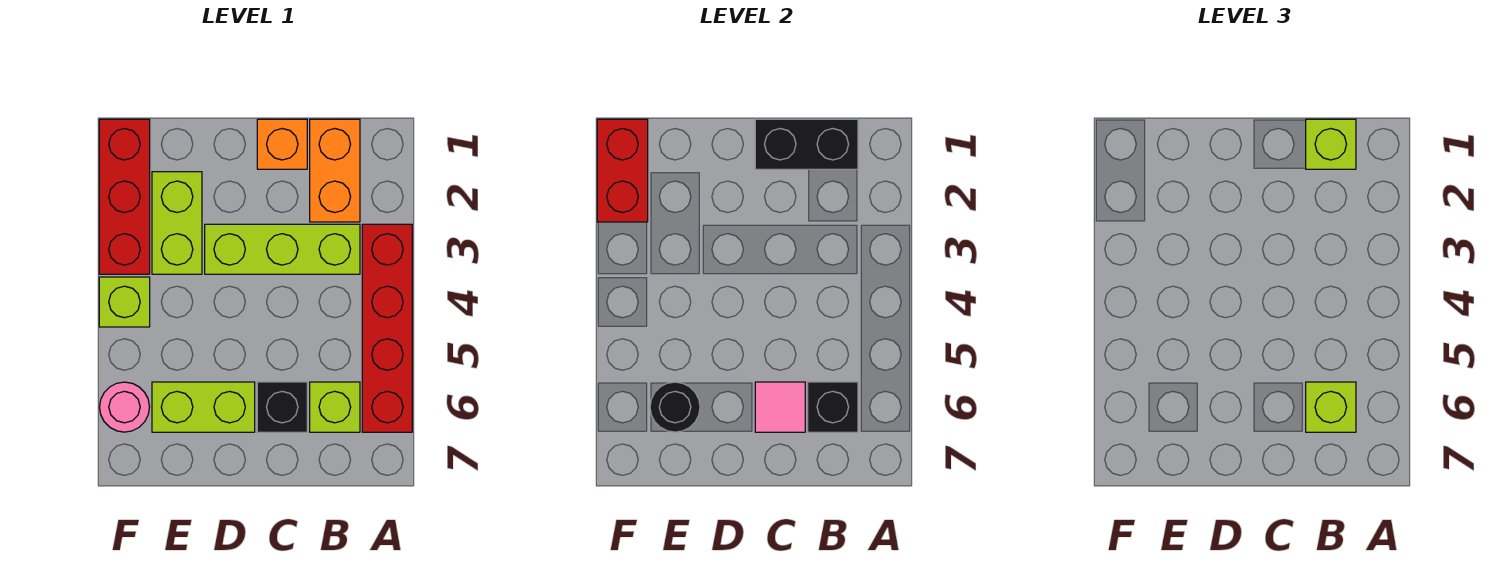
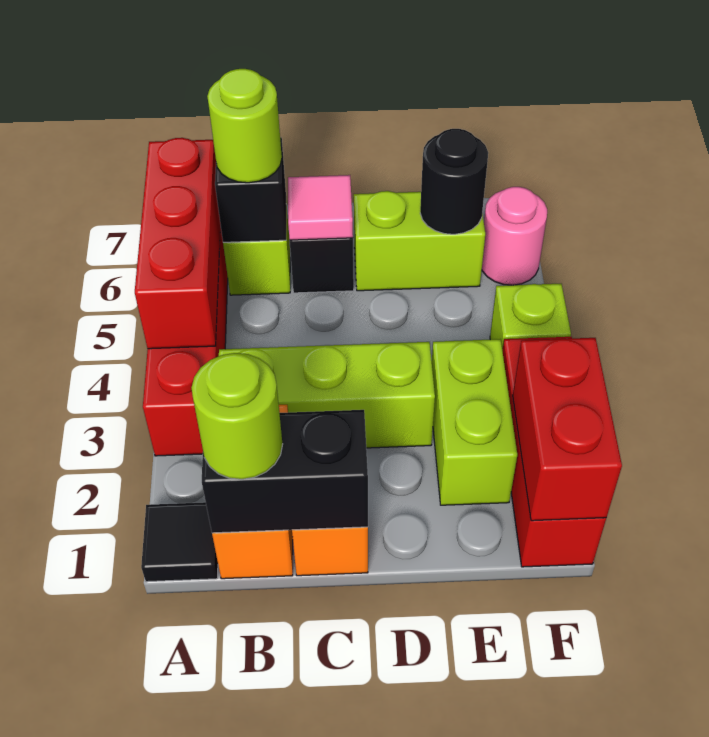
none -> black 1x1 tile [141,502,218,582]
none -> red 1x3 brick [135,138,220,349]
lime 1x1 brick [1306,119,1356,169] -> lime 1x1 round brick [191,353,283,479]
lime 1x1 brick [1306,382,1356,432] -> lime 1x1 round brick [207,69,282,183]

